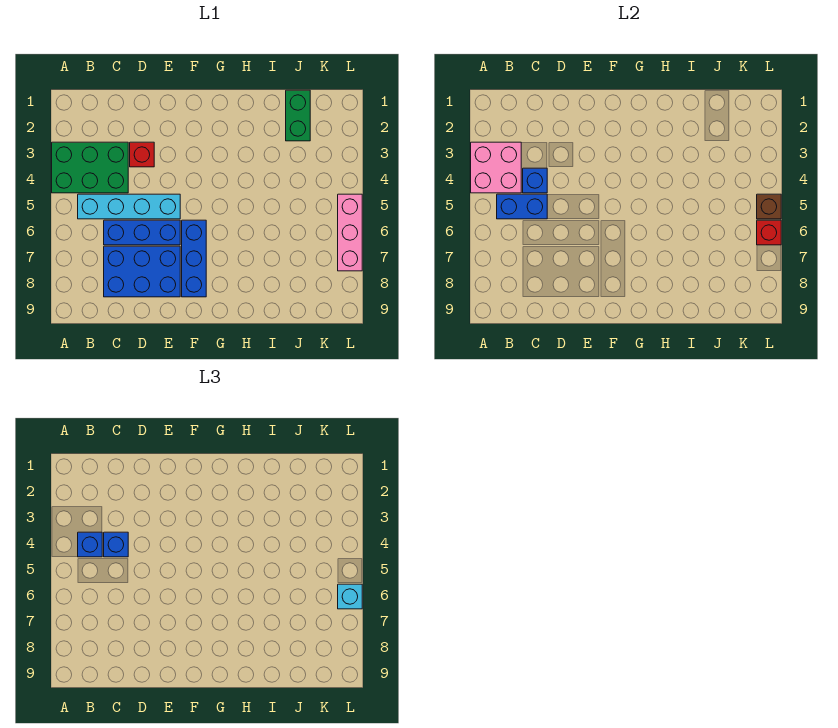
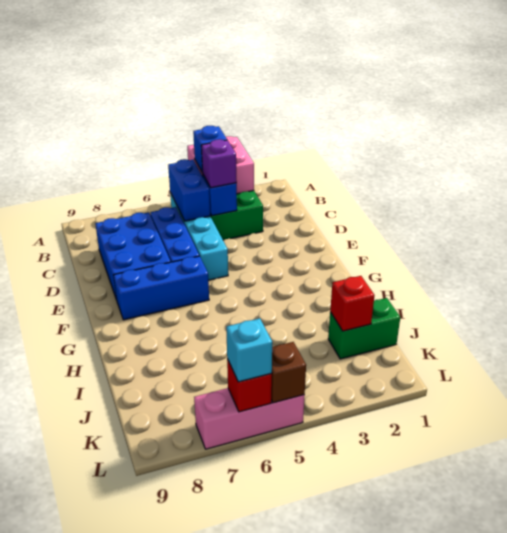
blue 1x1 brick [104,532,128,557] -> purple 1x1 brick [201,139,237,188]
red 1x1 brick [130,142,154,167] -> red 1x1 brick moved to [330,276,375,331]

